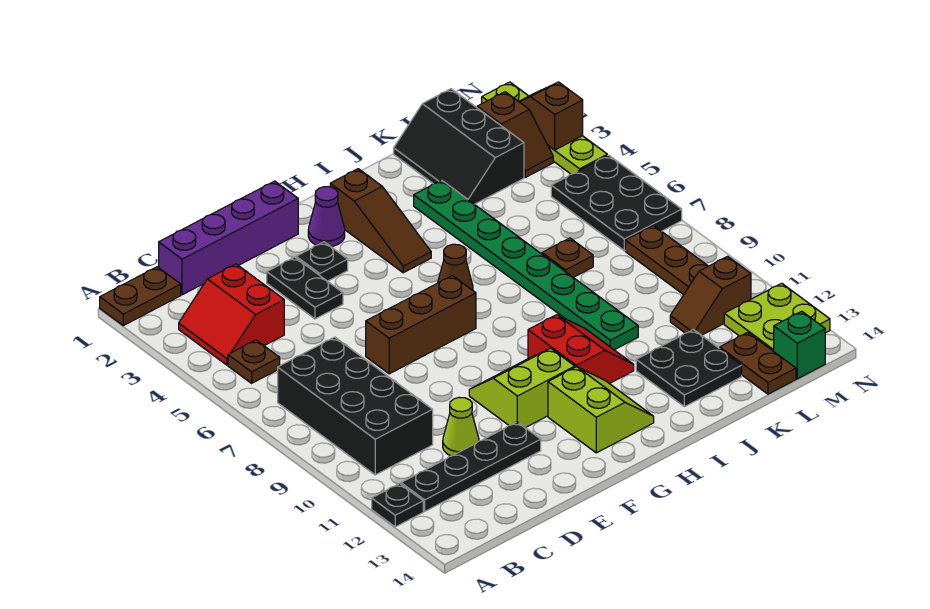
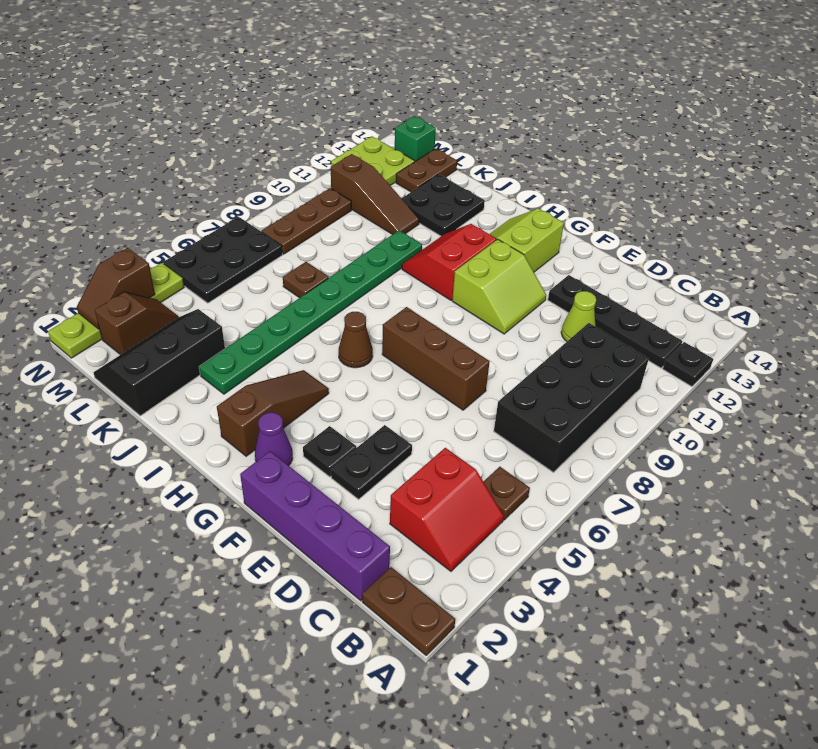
lime 2x2 slope [469,348,575,428] -> lime 2x2 slope turned to [452,239,546,334]
black 2x3 slope [394,89,524,204] -> black 2x3 slope turned to [93,309,225,416]
brown 1x2 slope [670,256,751,335] -> brown 1x3 slope [331,154,419,235]

